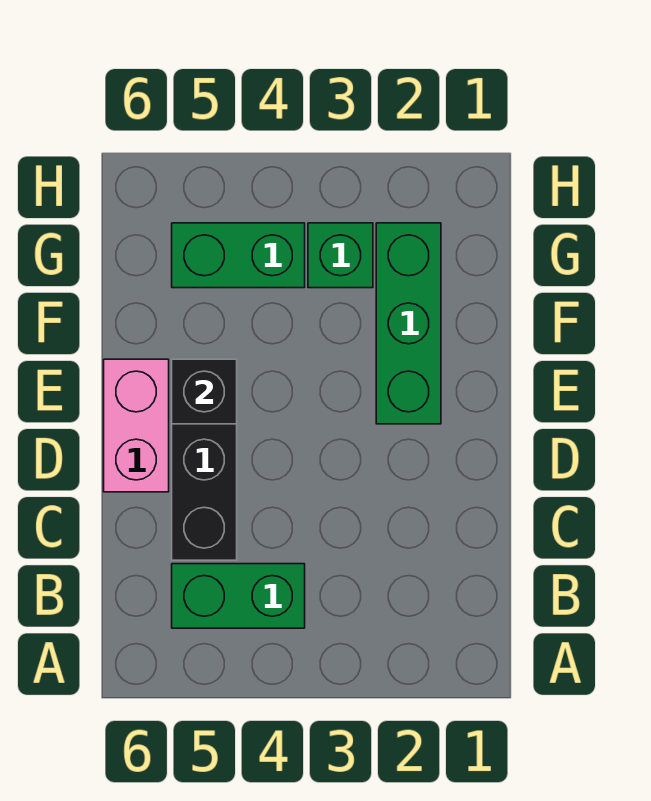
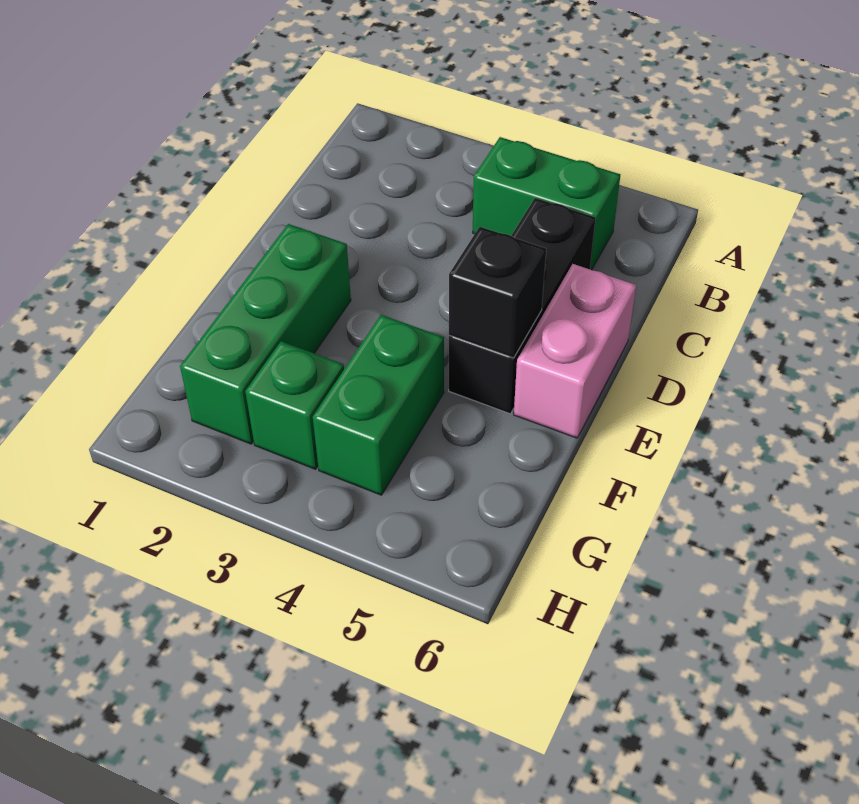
green 1x2 brick [172,223,305,288] -> green 1x2 brick turned to [313,315,444,495]

